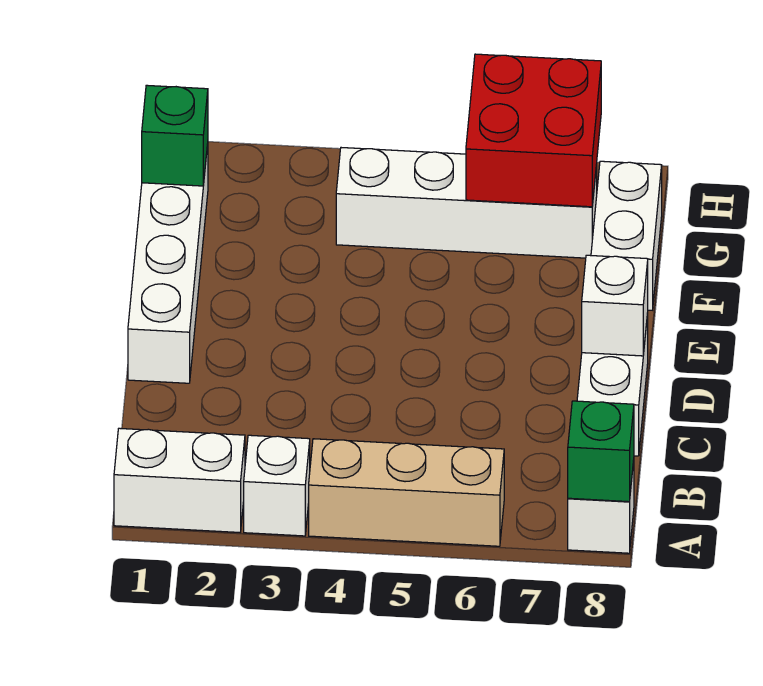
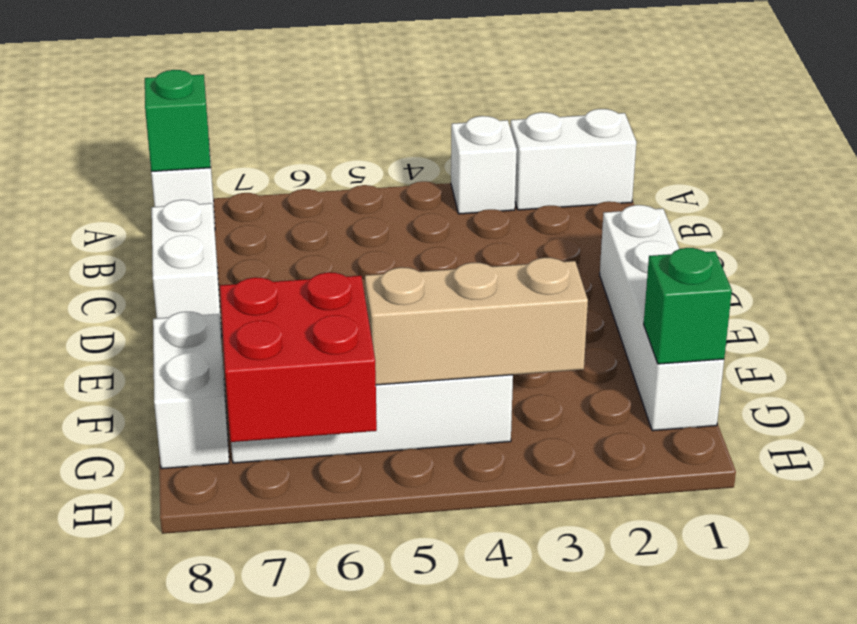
tan 1x3 brick [309,439,504,546] -> tan 1x3 brick moved to [365,258,588,385]
white 1x1 brick [582,255,648,356] -> none

